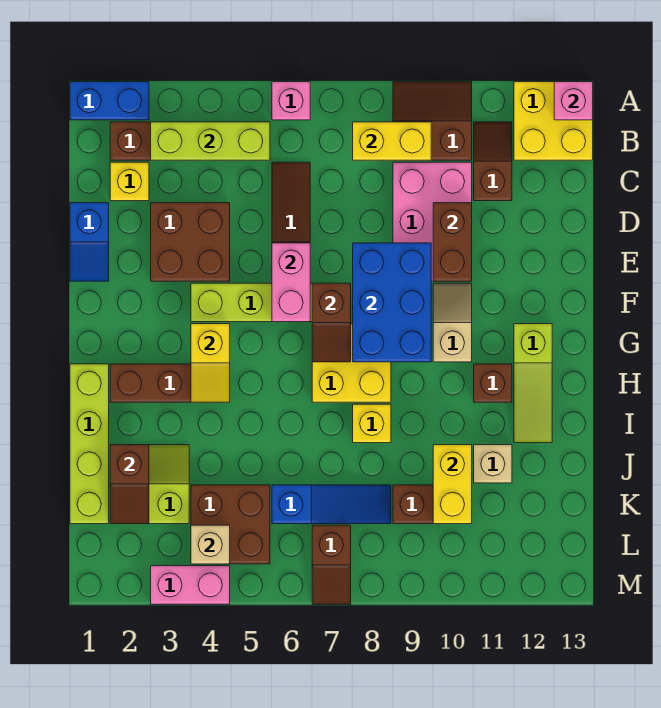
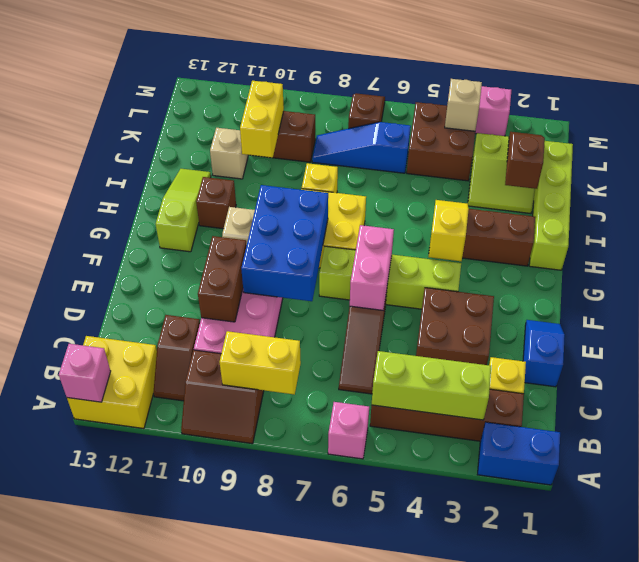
brown 1x2 slope [312,283,351,362] -> none

